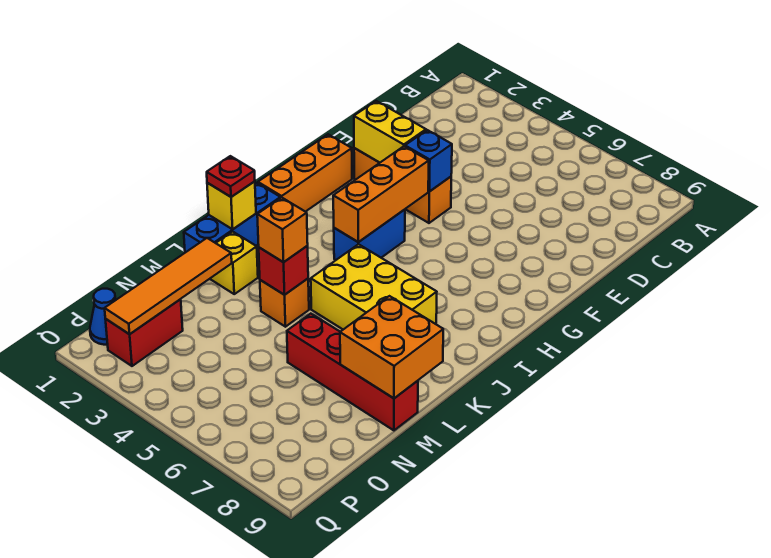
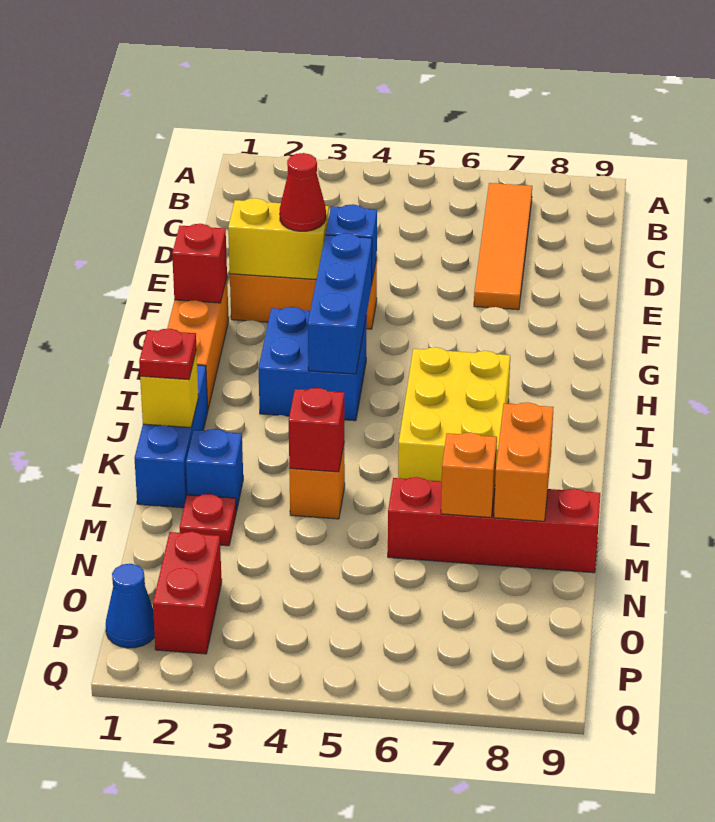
none -> red 1x1 cone [280,153,326,231]
none -> red 1x1 brick [172,224,227,303]
orange 1x3 brick [333,146,429,242] -> blue 1x3 brick [308,233,372,374]
blue 1x2 brick [334,210,405,260] -> blue 2x2 brick [258,307,367,421]
yellow 2x3 brick [311,244,437,329] -> yellow 2x3 brick turned to [398,347,510,481]
yellow 1x1 brick [210,232,258,294] -> blue 1x1 brick [186,429,243,511]
orange 1x1 brick [257,197,308,262] -> orange 1x1 brick moved to [441,432,497,518]
orange 2x2 brick [340,296,443,398] -> orange 1x2 brick [494,402,553,521]
none -> red 1x1 plate [180,494,236,546]
orange 1x4 tile [105,238,232,334] -> orange 1x4 tile moved to [474,183,532,310]

